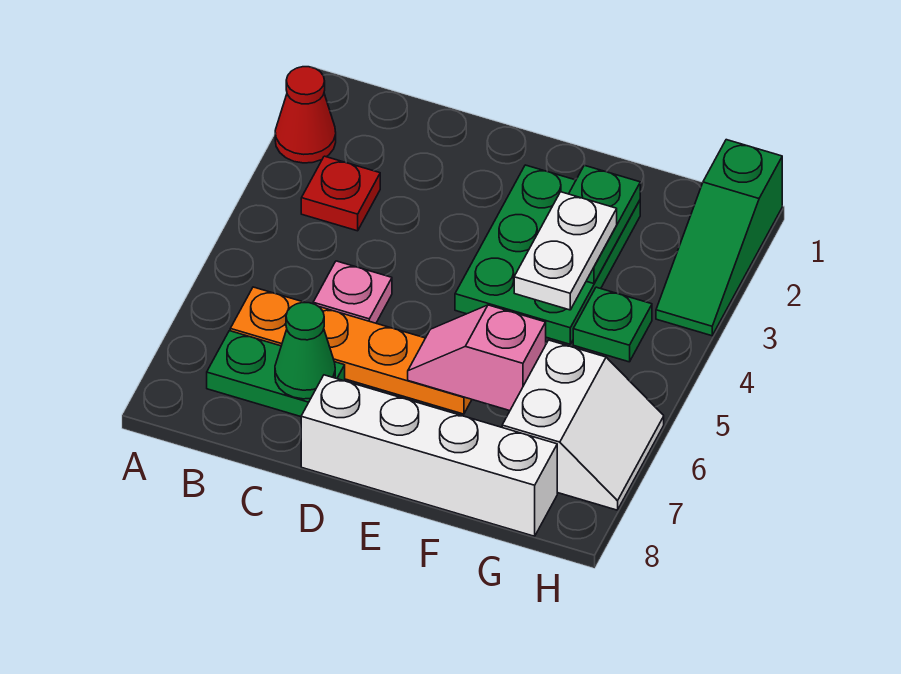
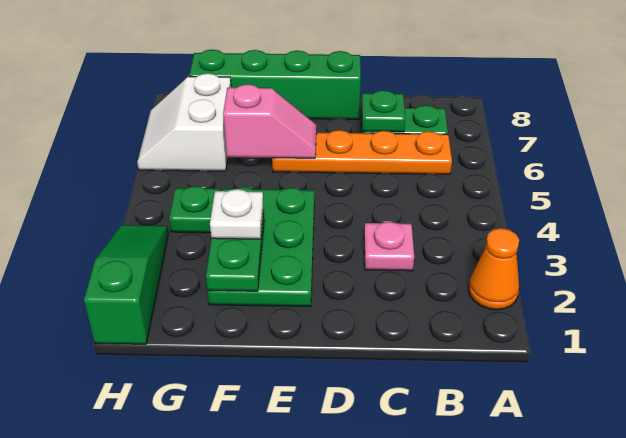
red 1x1 cone [275,67,336,163] -> orange 1x1 cone [469,228,519,310]
red 1x1 plate [301,156,380,231] -> none
pink 1x1 plate [313,261,392,323] -> pink 1x1 plate moved to [364,222,414,271]
green 1x1 cone [275,303,335,399] -> green 1x1 plate [362,90,405,132]
white 1x4 brick [301,375,557,536] -> green 1x4 brick [189,50,361,119]
white 1x2 plate [514,192,617,310] -> white 1x1 plate [210,189,263,239]

